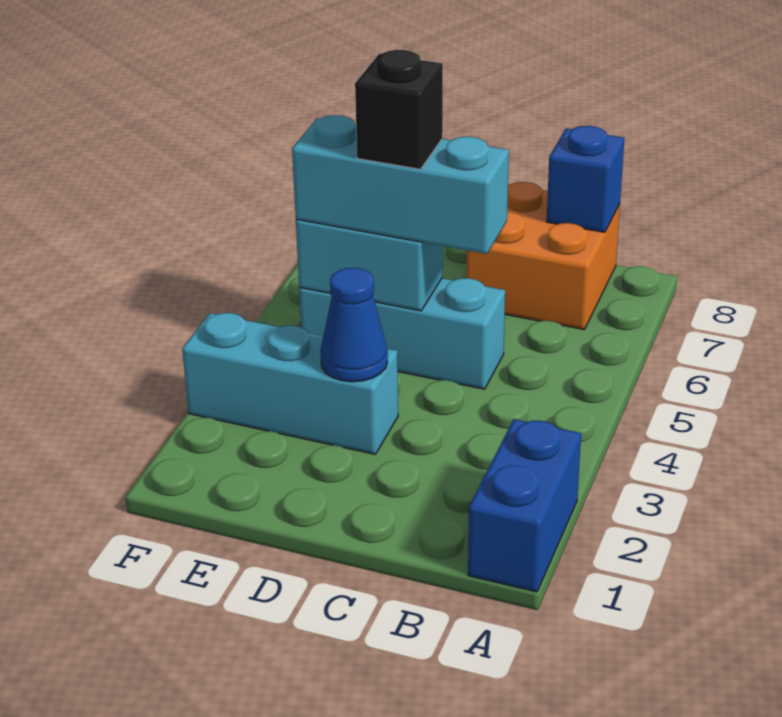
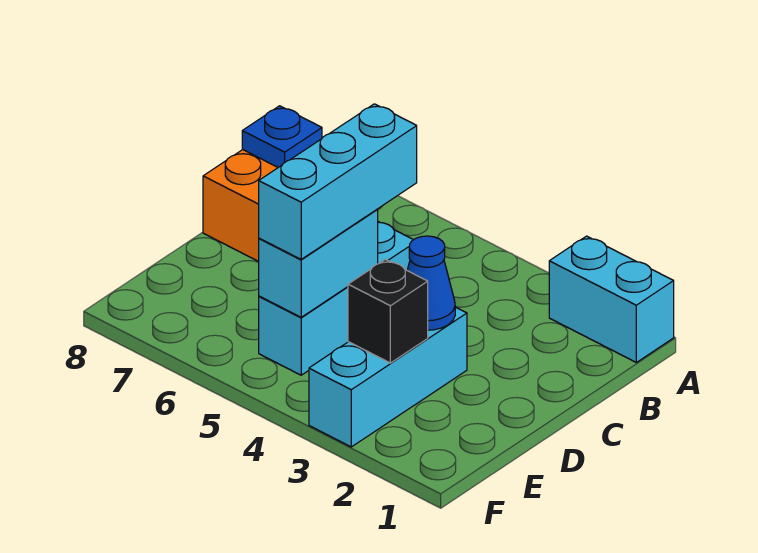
blue 1x2 brick [468,419,581,592] -> cyan 1x2 brick [549,236,674,362]
blue 1x1 brick [547,126,624,232] -> blue 1x1 plate [242,106,322,167]
black 1x1 brick [355,50,443,169] -> black 1x1 brick moved to [348,260,428,363]

